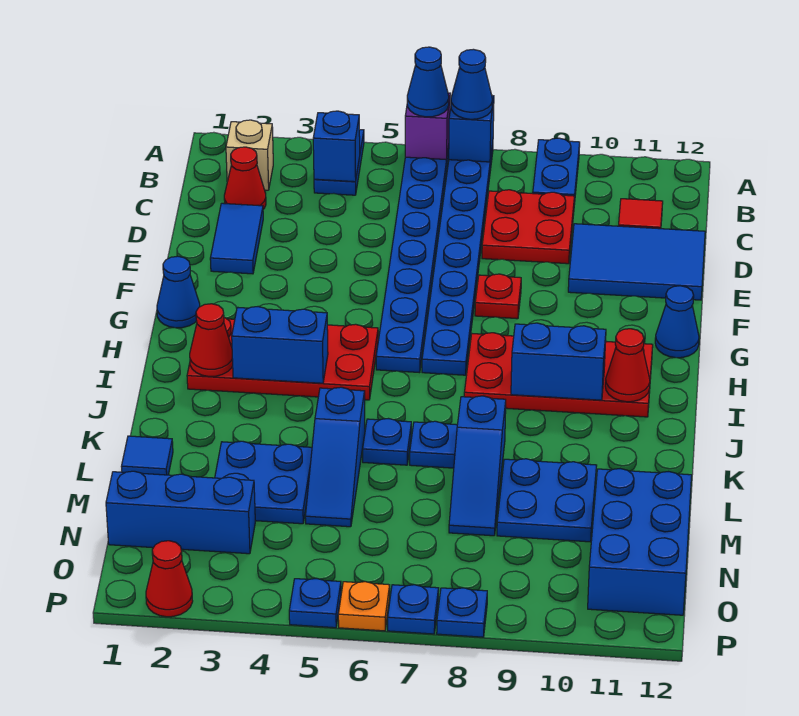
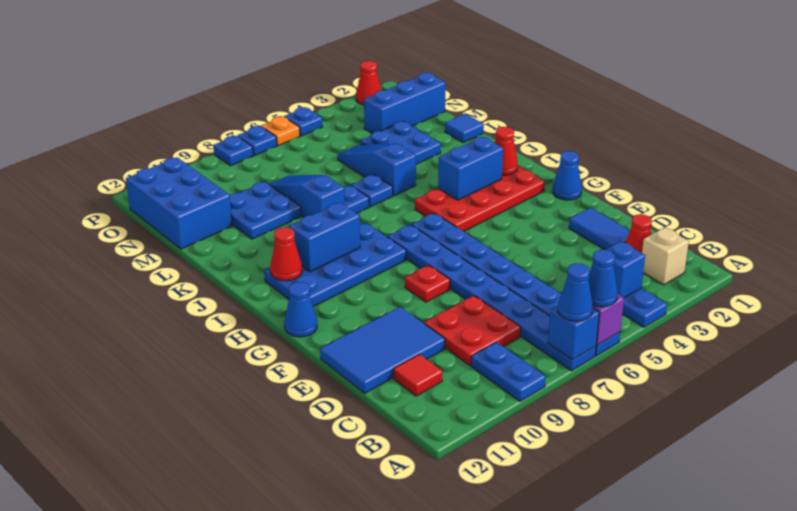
red 2x4 plate [464,333,653,417] -> blue 2x4 plate [264,223,406,307]

